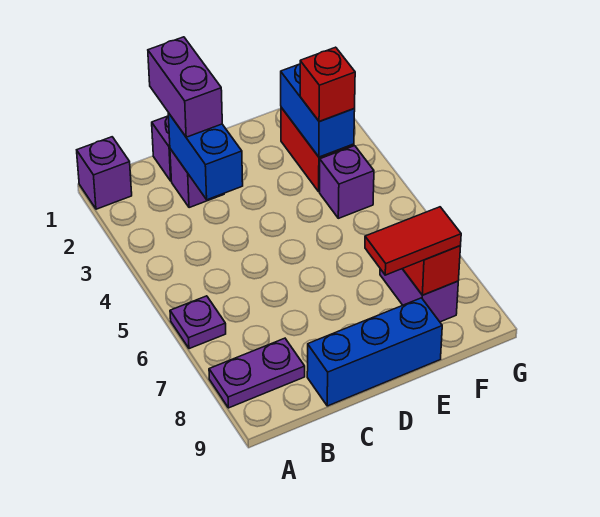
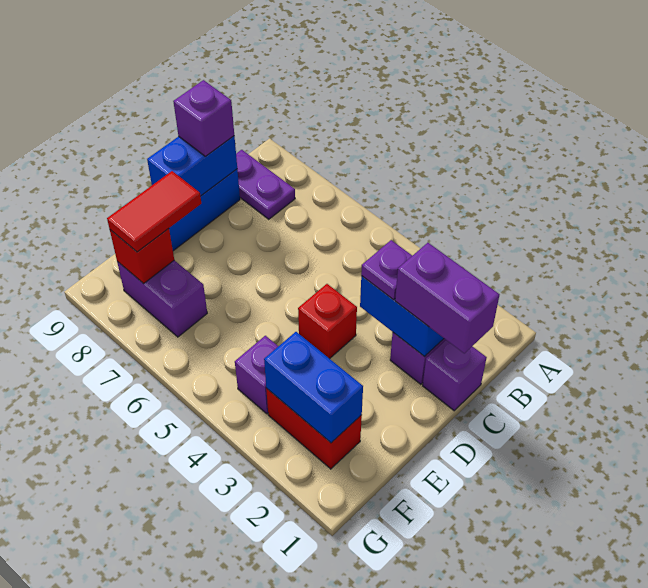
purple 1x1 brick [77,137,132,209] -> purple 1x1 brick moved to [173,80,234,156]
purple 1x1 plate [170,296,226,349] -> purple 1x1 plate moved to [361,240,412,300]
purple 1x2 plate [209,338,305,408] -> purple 1x2 plate turned to [236,150,295,219]
none -> blue 1x2 brick [147,136,237,196]
red 1x1 brick [300,47,355,122] -> red 1x1 brick moved to [298,284,357,359]

